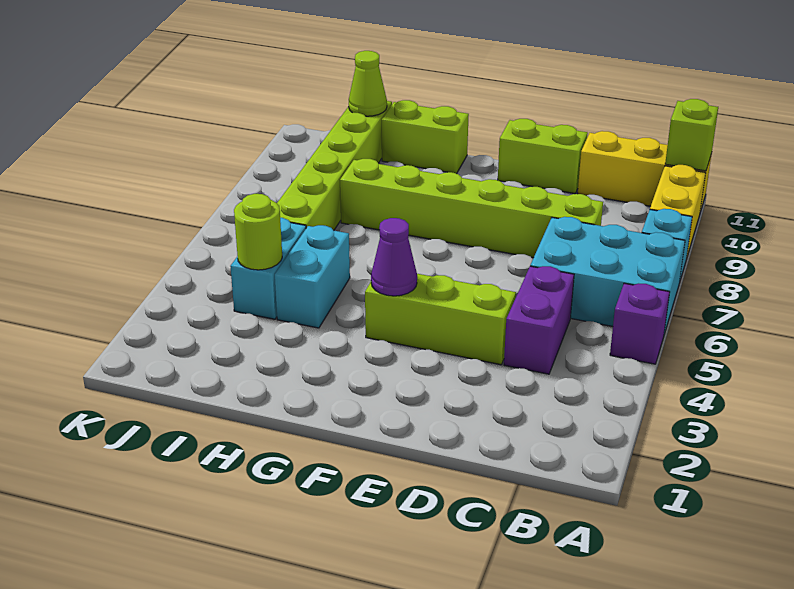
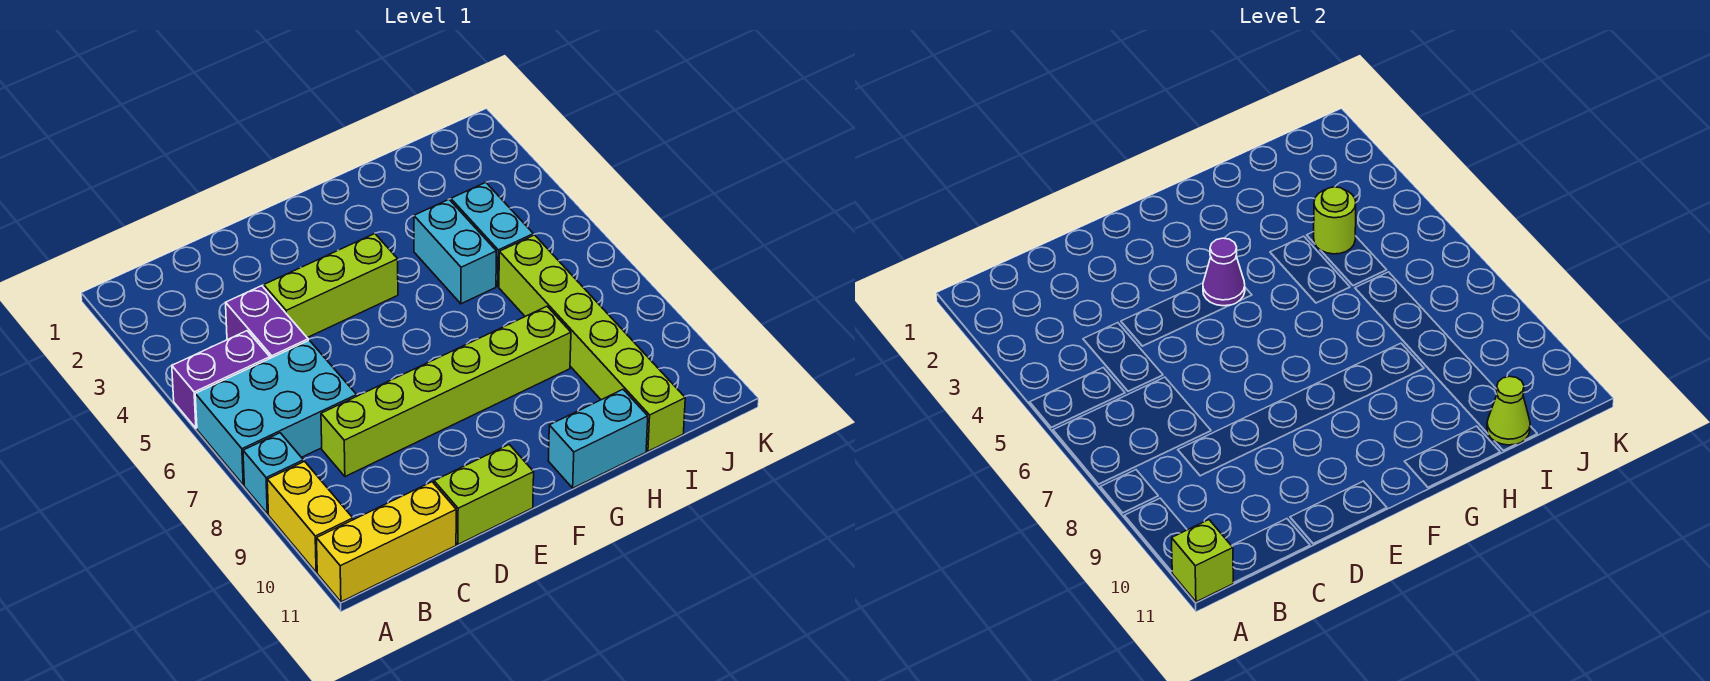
purple 1x1 brick [610,283,670,364] -> purple 1x2 brick [172,331,270,428]
lime 1x2 brick [382,100,469,174] -> cyan 1x2 brick [548,390,648,488]

